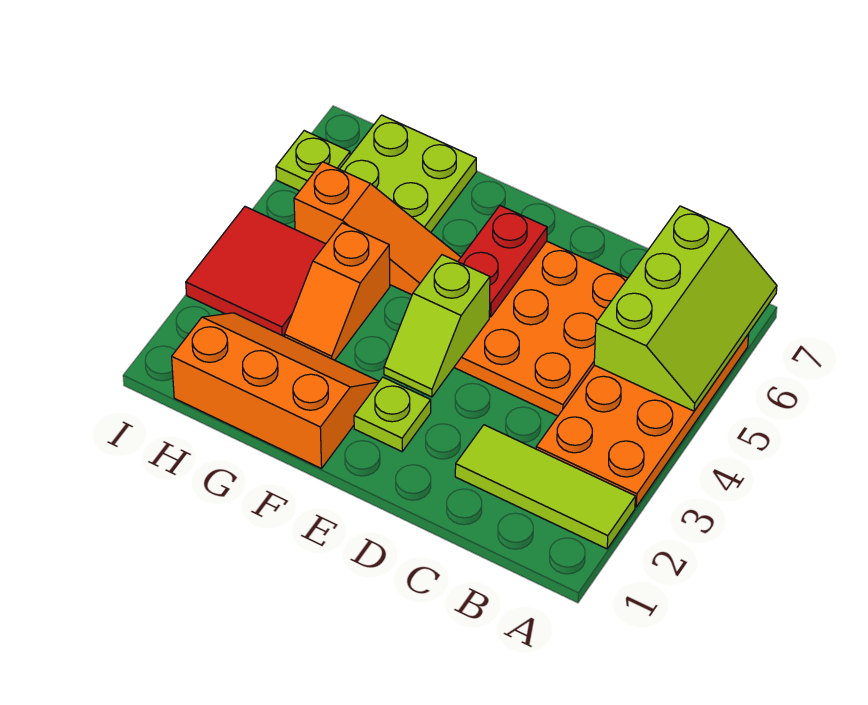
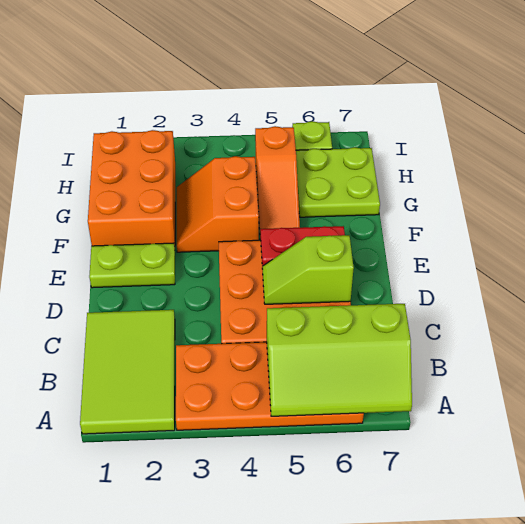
lime 1x3 tile [455,425,635,549] -> lime 2x3 tile [80,310,175,434]
lime 1x1 plate [354,377,431,451] -> lime 1x2 plate [89,243,175,288]
lime 1x2 slope [384,255,490,397] -> lime 1x2 slope moved to [263,235,354,304]
orange 2x3 slope [172,313,379,469] -> orange 2x3 brick [88,130,175,247]
orange 1x2 slope [284,223,390,360] -> orange 2x2 slope [177,156,259,252]
red 2x2 tile [186,207,325,337] -> none

